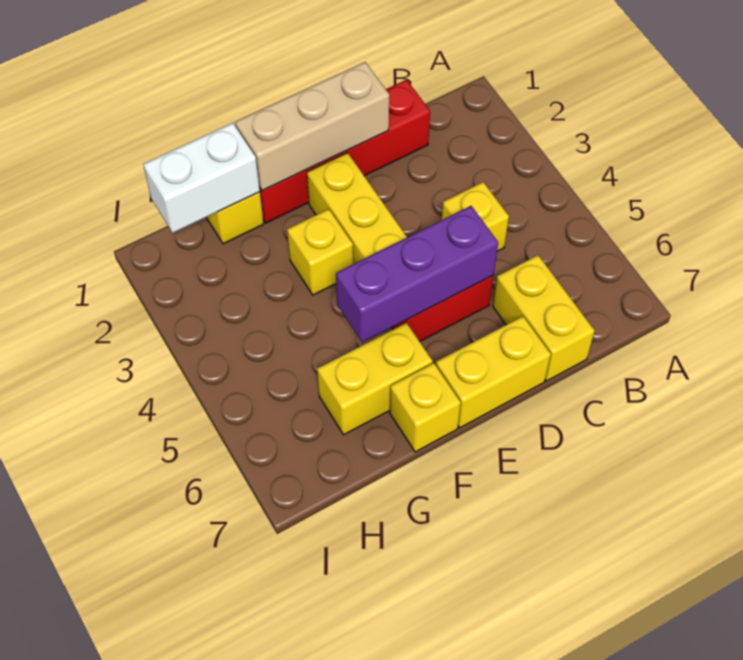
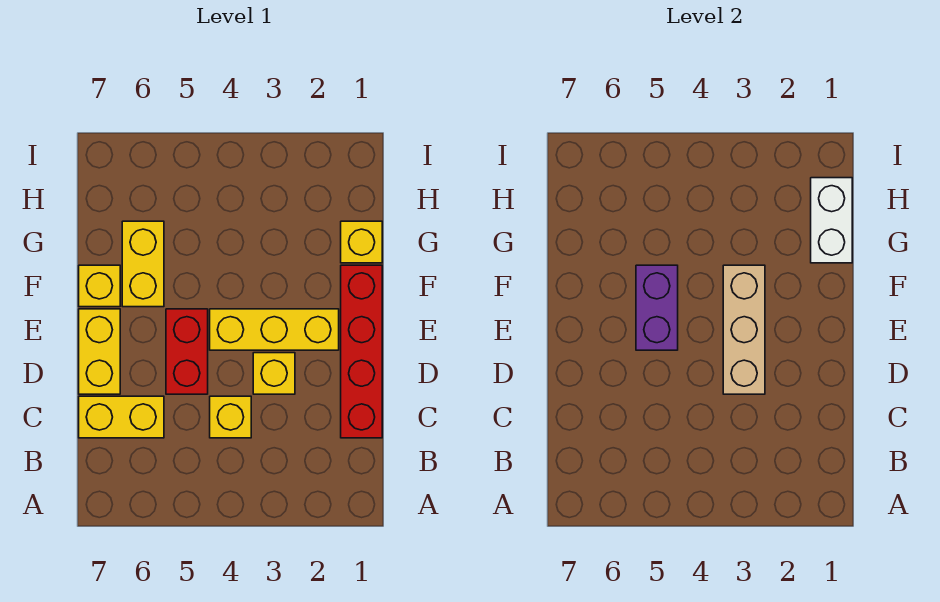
tan 1x3 brick [235,62,389,191] -> tan 1x3 brick moved to [723,265,765,394]
purple 1x3 brick [336,206,498,342] -> purple 1x2 brick [636,265,678,350]
yellow 1x1 brick [287,209,353,295] -> yellow 1x1 brick moved to [253,353,295,394]

